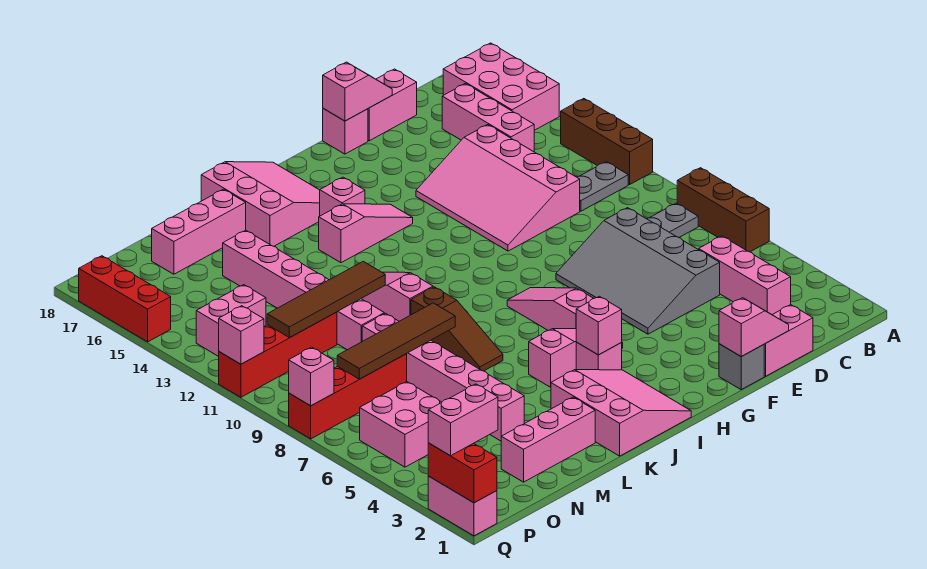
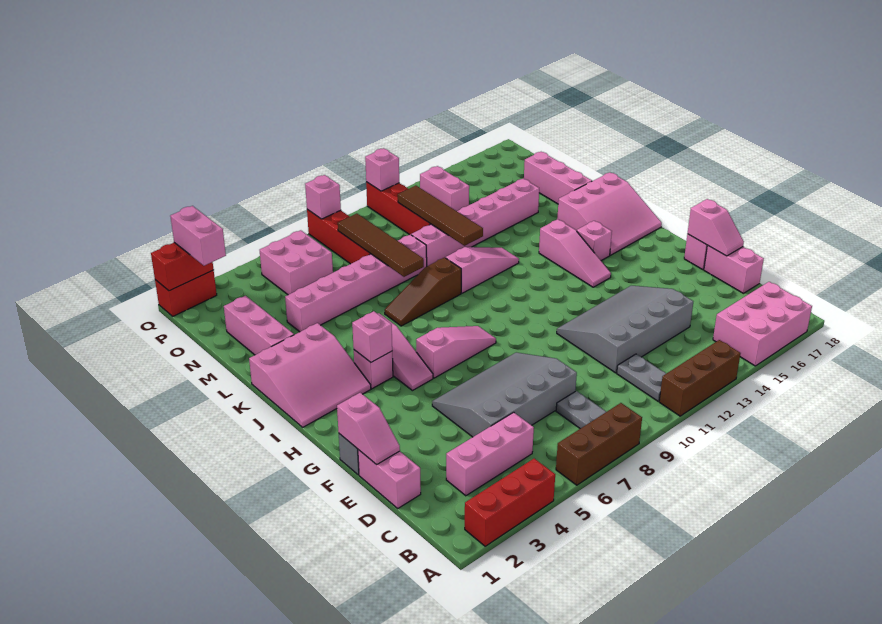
pink 1x3 brick [442,84,534,152] -> none
pink 3x4 slope [416,125,580,251] -> grey 3x4 slope [557,286,693,373]
pink 1x2 brick [428,476,497,536] -> red 1x2 brick [155,270,217,316]
red 1x3 brick [79,256,171,342] -> red 1x3 brick moved to [465,458,555,546]

